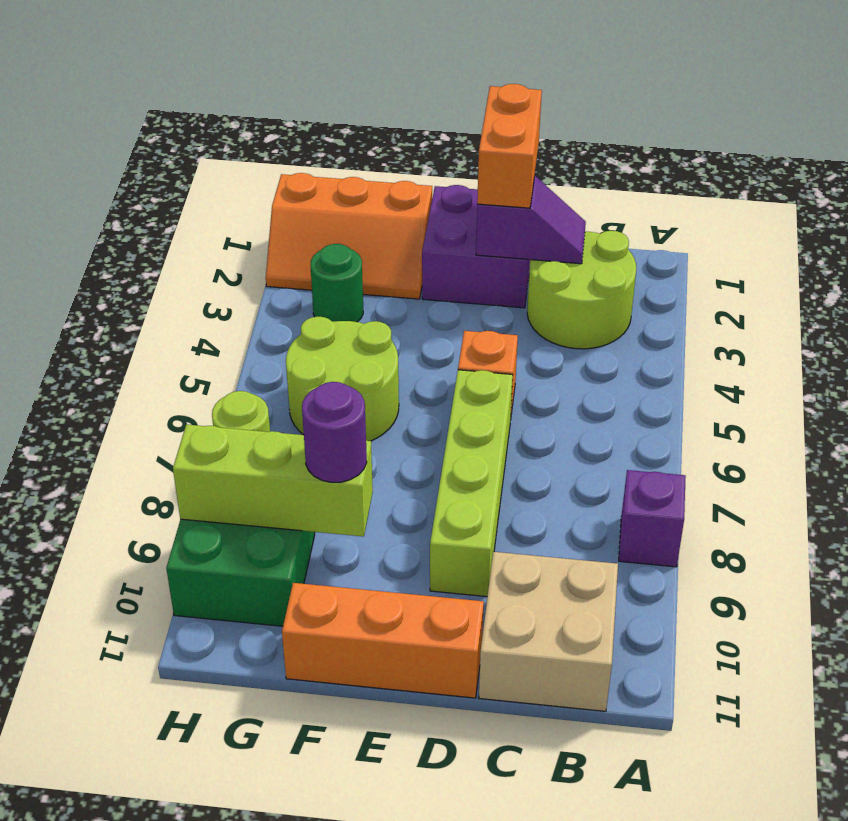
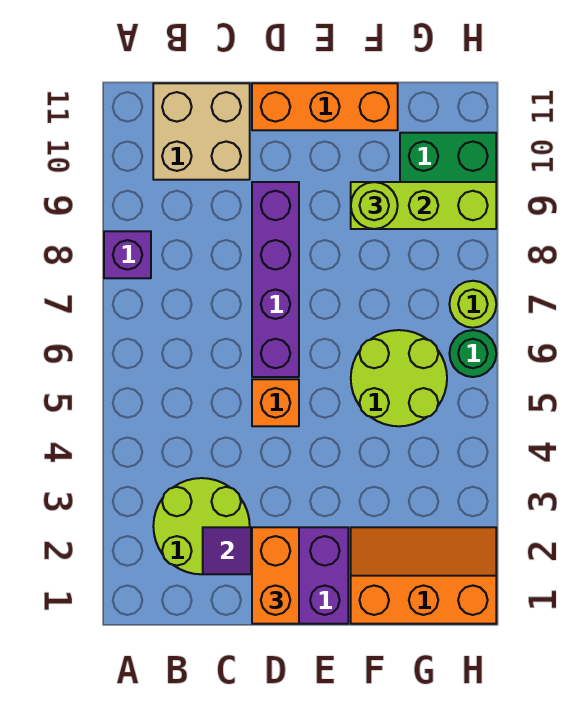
lime 1x4 brick [430,370,513,597] -> purple 1x4 brick [252,182,299,377]
purple 1x1 round brick [302,382,367,482] -> lime 1x1 round brick [351,182,398,229]
green 1x1 round brick [311,244,363,322] -> green 1x1 round brick moved to [449,330,496,377]

